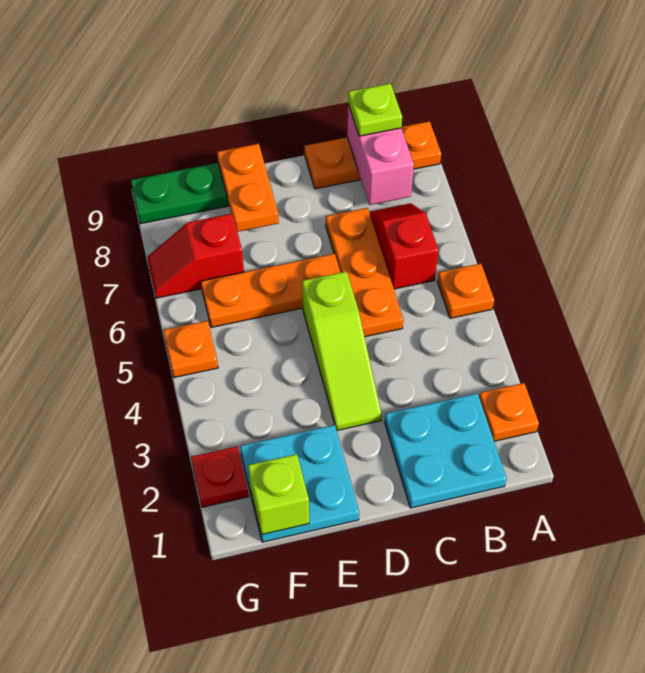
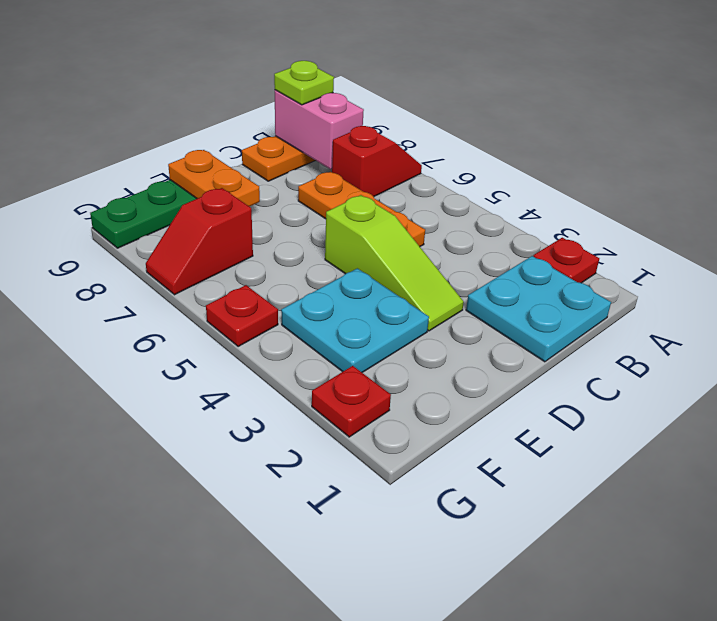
orange 1x1 plate [479,383,539,441] -> red 1x1 plate [533,238,599,283]
orange 1x1 plate [437,263,494,318] -> none
red 1x2 slope [370,203,439,289] -> red 1x2 slope turned to [332,126,422,196]
orange 1x3 plate [201,254,340,327] -> none
cyan 2x2 plate [240,425,359,542] -> cyan 2x2 plate moved to [281,268,429,372]
lime 1x1 brick [248,454,309,535] -> none
orange 1x1 plate [163,321,218,377] -> red 1x1 plate [206,285,278,346]

